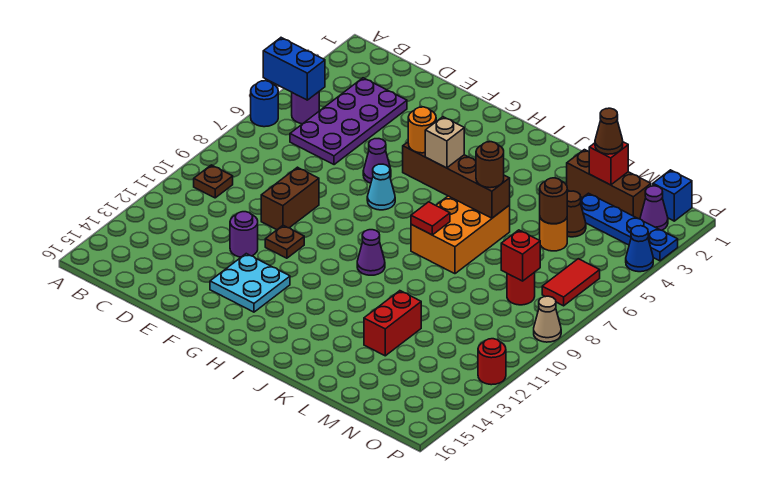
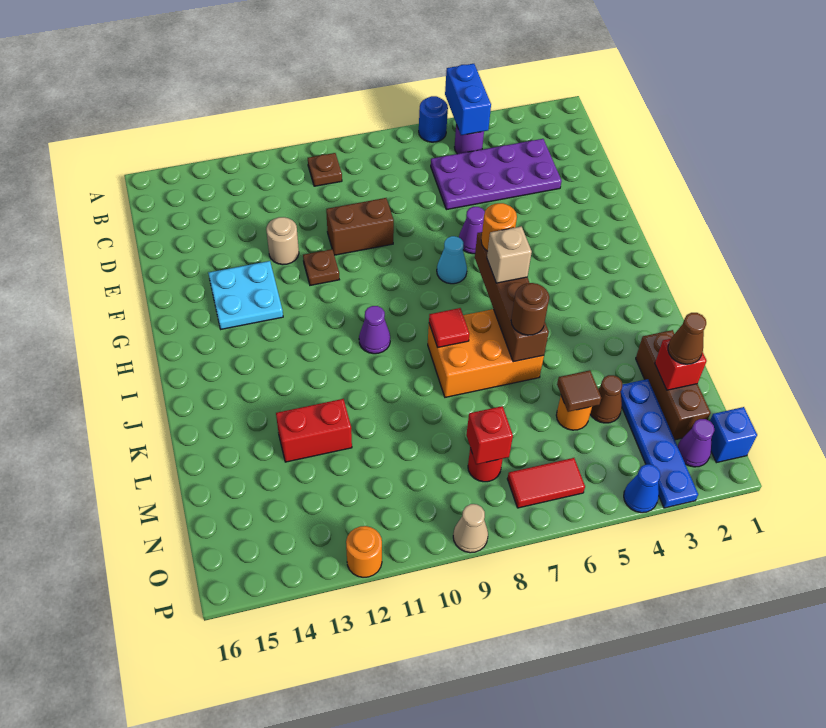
purple 1x1 round brick [230,212,258,257] -> tan 1x1 round brick [266,217,299,265]
brown 1x1 round brick [540,178,567,224] -> brown 1x1 tile [557,370,601,412]
red 1x1 round brick [478,339,506,385] -> orange 1x1 round brick [346,526,382,577]

